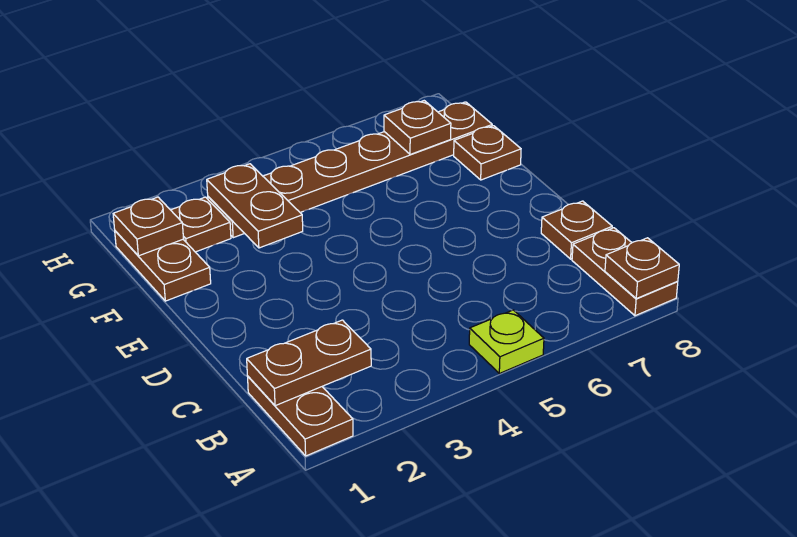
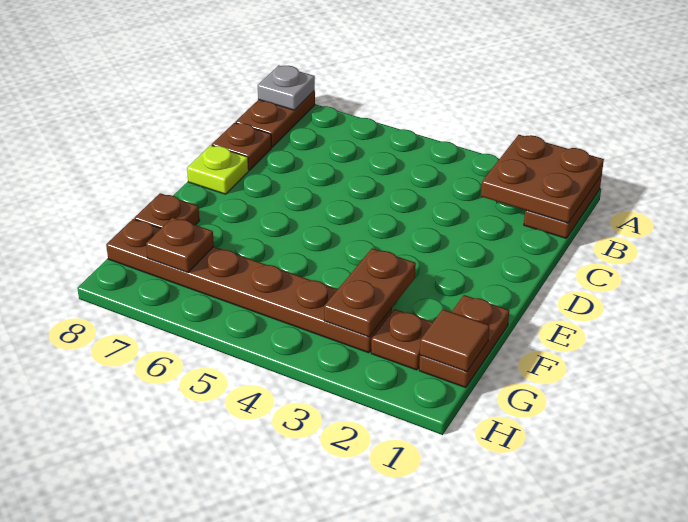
lime 1x1 plate [469,310,544,373] -> lime 1x1 plate moved to [187,145,249,194]
brown 1x1 plate [605,238,679,299] -> grey 1x1 plate [258,65,315,110]
brown 1x2 plate [247,320,371,406] -> brown 2x2 plate [481,135,604,223]
brown 1x1 plate [113,197,183,256] -> brown 1x1 tile [420,309,489,372]

